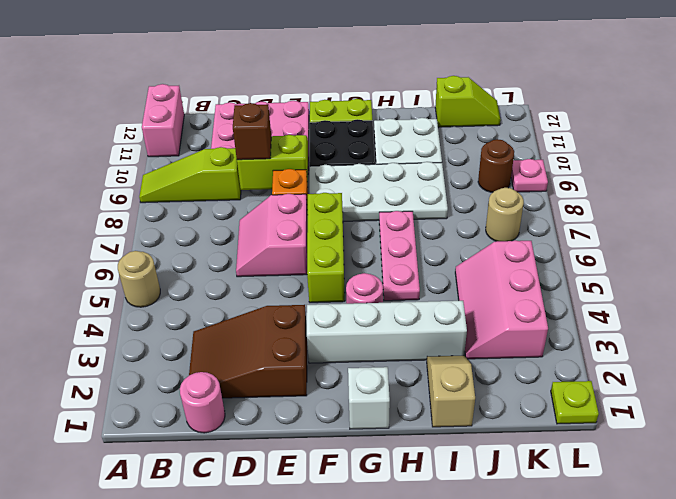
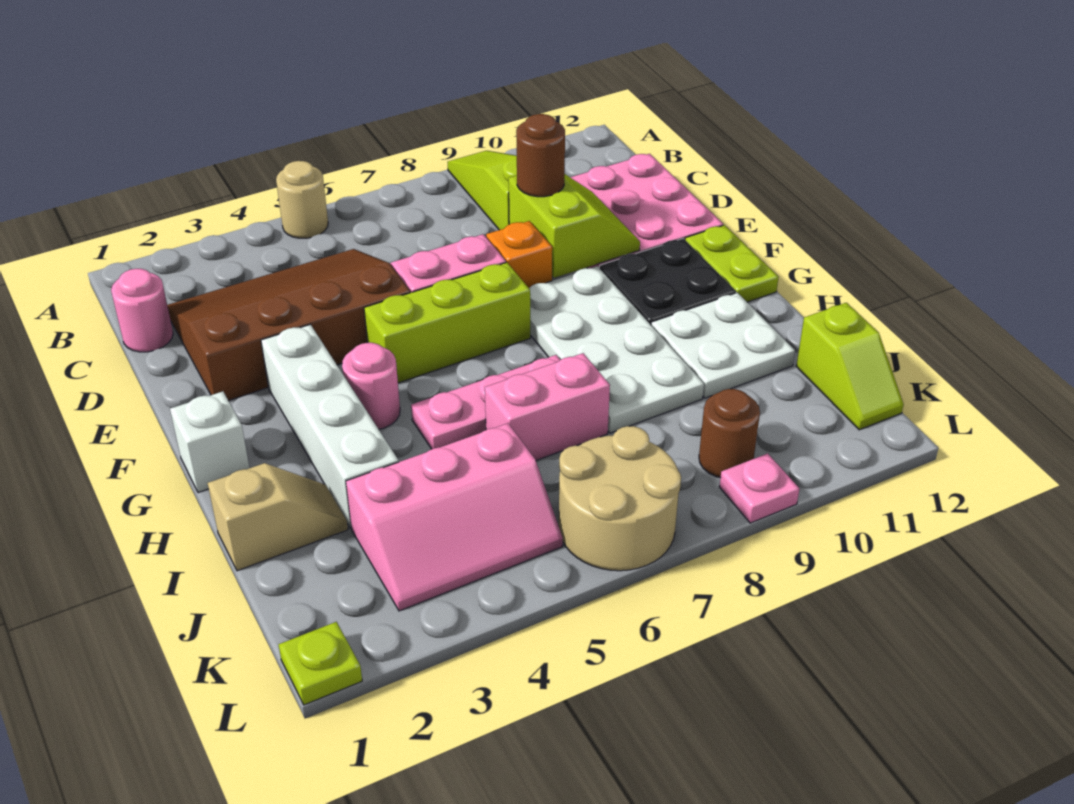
pink 1x2 brick [142,84,184,157] -> pink 1x2 brick moved to [485,353,610,460]
brown 2x3 slope [189,305,307,398] -> brown 3x4 slope [167,249,410,401]
brown 1x1 brick [233,103,271,160] -> brown 1x1 round brick [516,114,565,197]
pink 2x3 slope [455,240,548,359] -> pink 2x3 slope turned to [346,423,563,611]
tan 1x1 round brick [486,188,524,241] -> tan 2x2 round brick [559,426,681,571]

